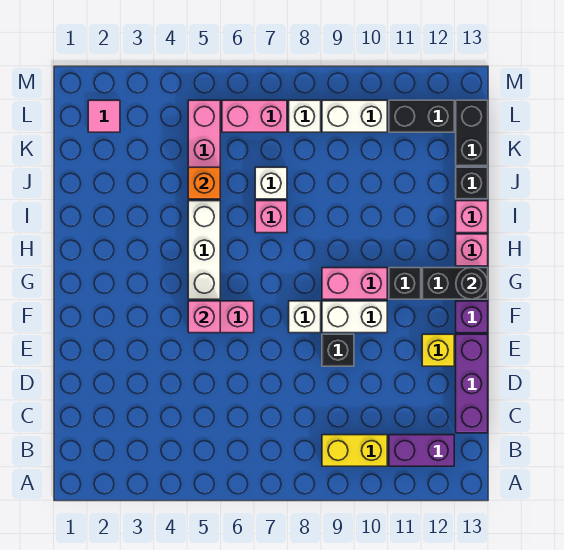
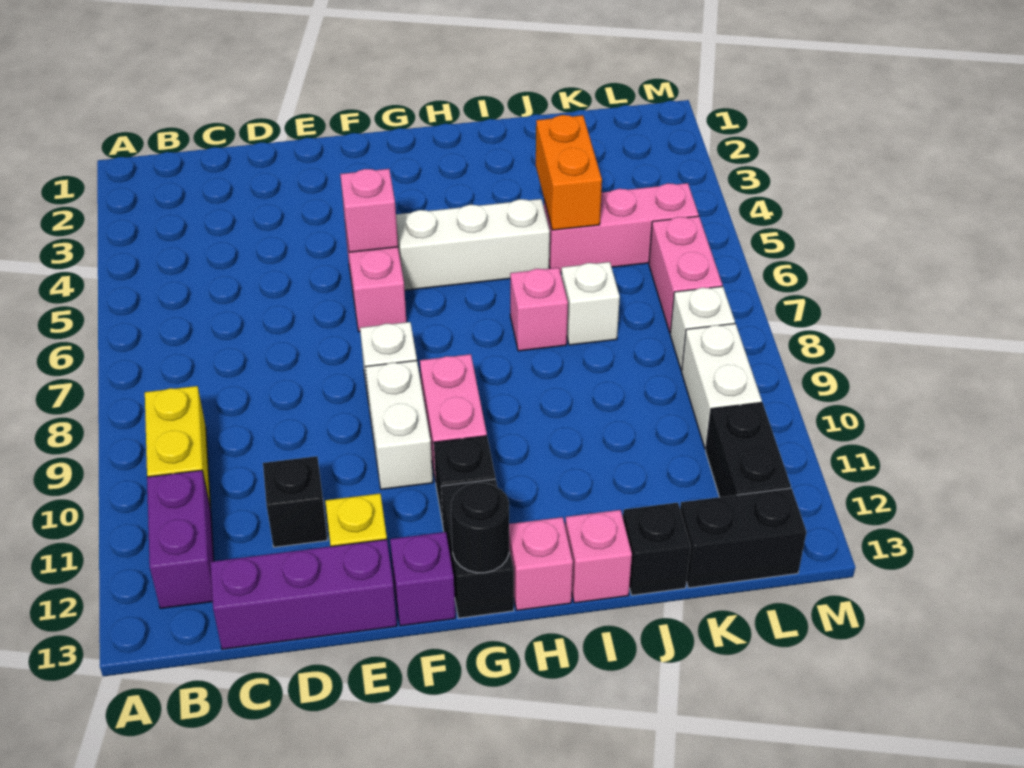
black 1x1 brick [322,334,354,366] -> black 1x1 brick moved to [263,456,327,547]
orange 1x1 brick [188,167,220,199] -> orange 1x2 brick [536,115,602,230]
pink 1x1 tile [88,100,120,132] -> none

